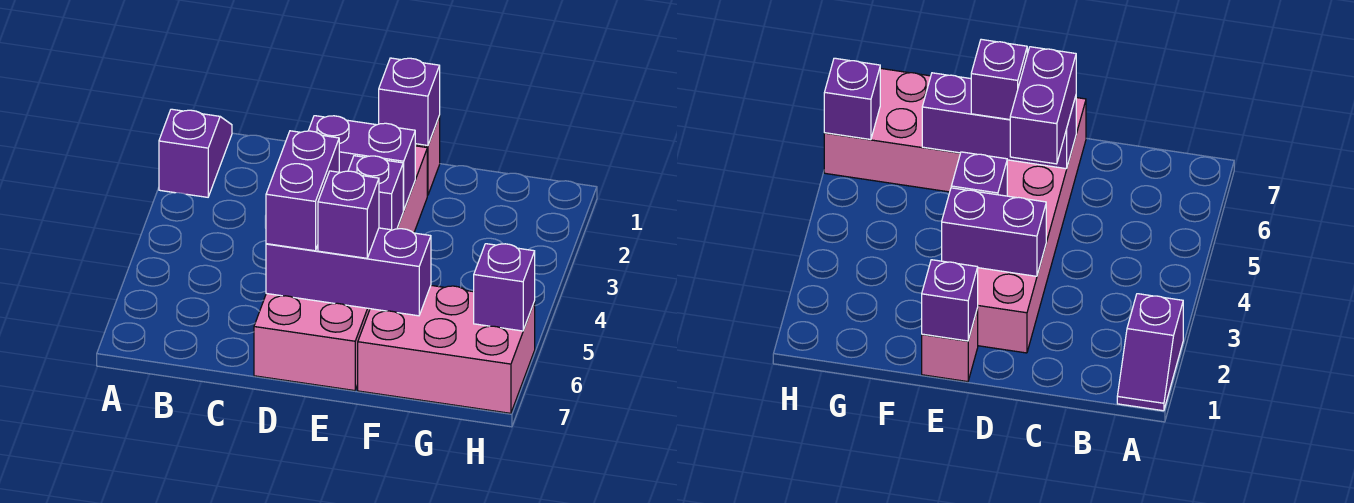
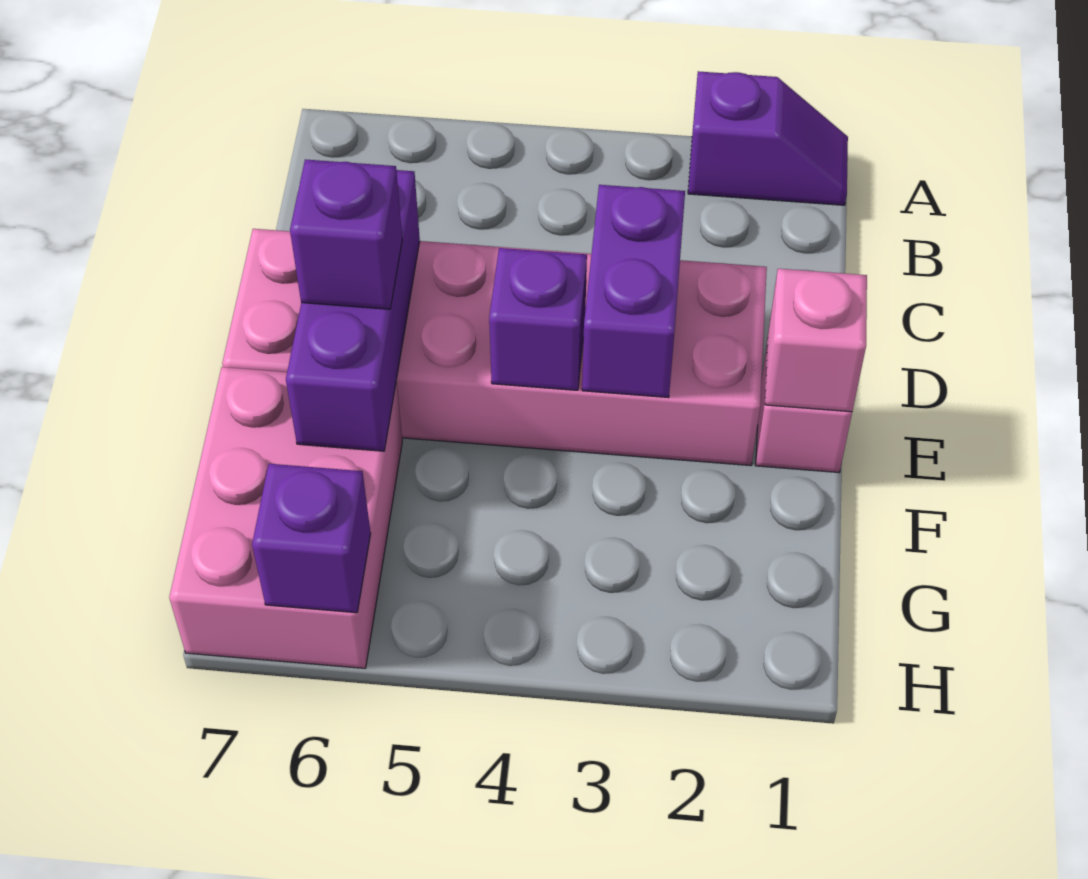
purple 1x2 brick [266,131,339,251] -> none
purple 1x1 brick [379,58,440,145] -> pink 1x1 brick [765,269,867,412]

